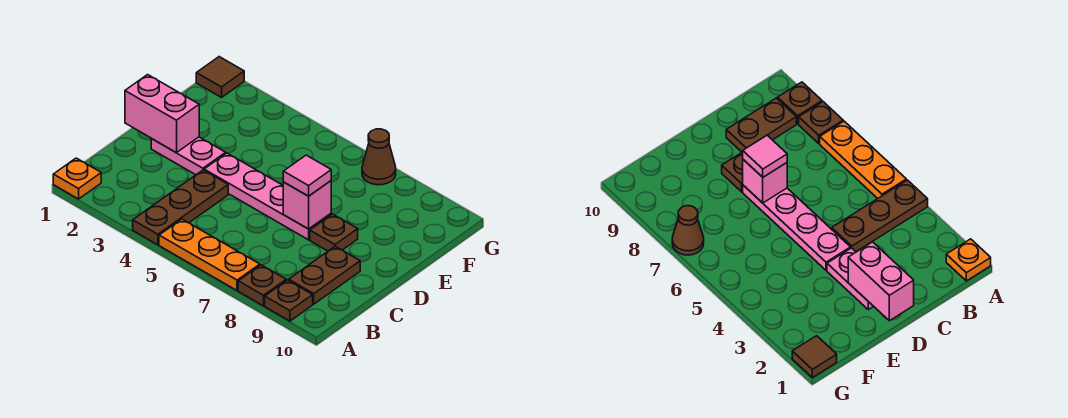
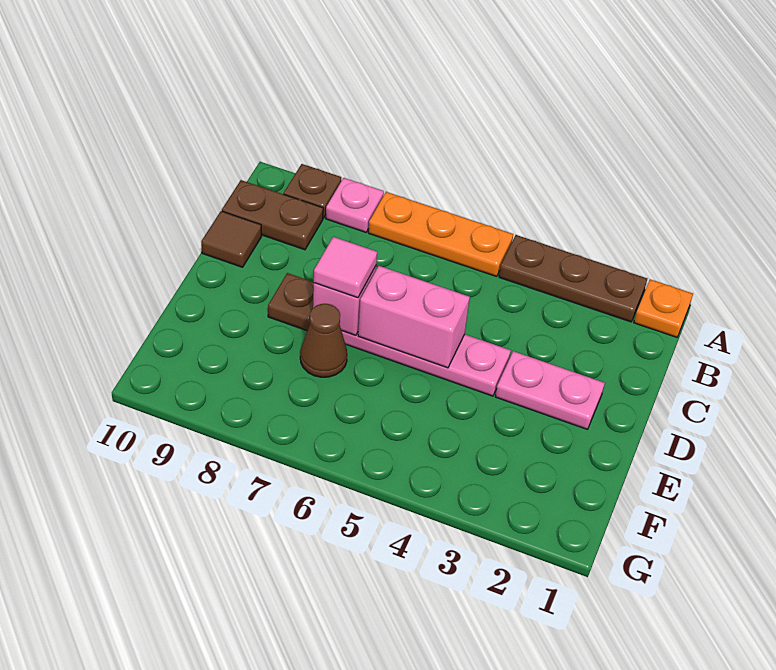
brown 1x3 plate [133,170,228,245] -> brown 1x3 plate turned to [499,235,647,322]
brown 1x1 plate [238,265,287,306] -> pink 1x1 plate [326,178,384,232]
brown 1x2 plate [289,246,360,304] -> brown 1x2 plate turned to [222,180,323,250]
pink 1x2 brick [125,75,199,153] -> pink 1x2 brick moved to [358,266,470,368]
brown 1x1 tile [196,57,244,97] -> brown 1x1 tile moved to [201,211,262,267]
brown 1x1 cone [362,129,396,185] -> brown 1x1 cone moved to [300,304,347,377]

